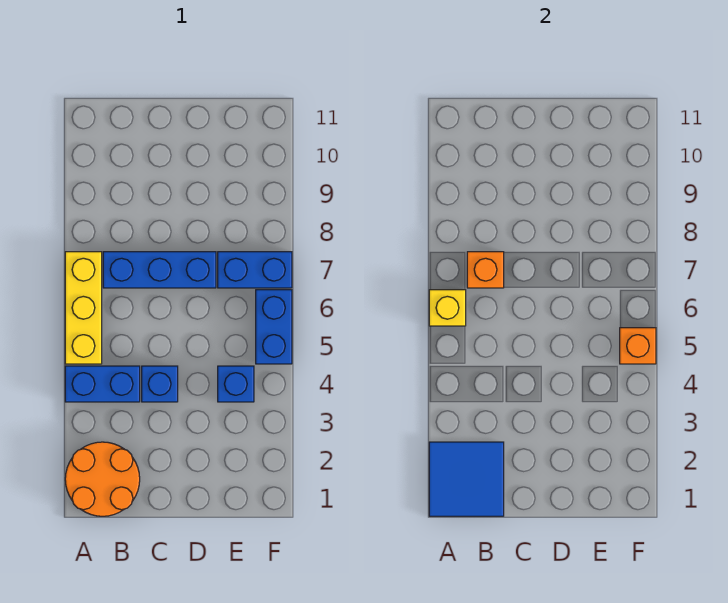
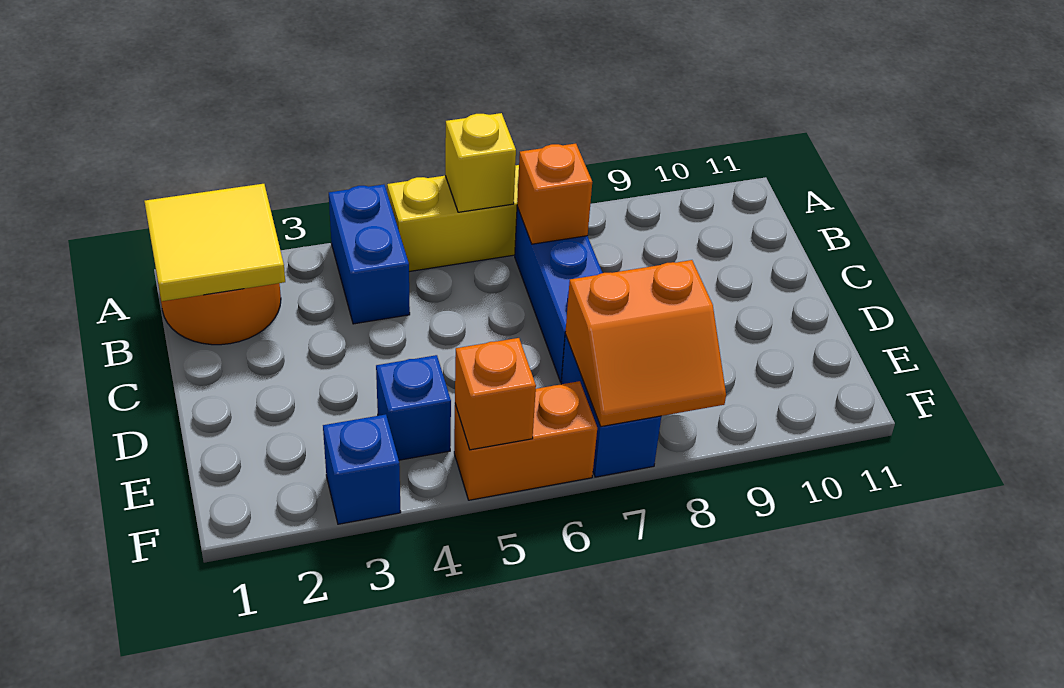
blue 2x2 tile [429,442,504,516] -> yellow 2x2 tile [144,184,285,301]
blue 1x1 brick [142,366,178,402] -> blue 1x1 brick moved to [323,414,401,524]
none -> orange 2x2 slope [565,260,726,427]
blue 1x2 brick [256,290,292,364] -> orange 1x2 brick [454,381,597,500]

